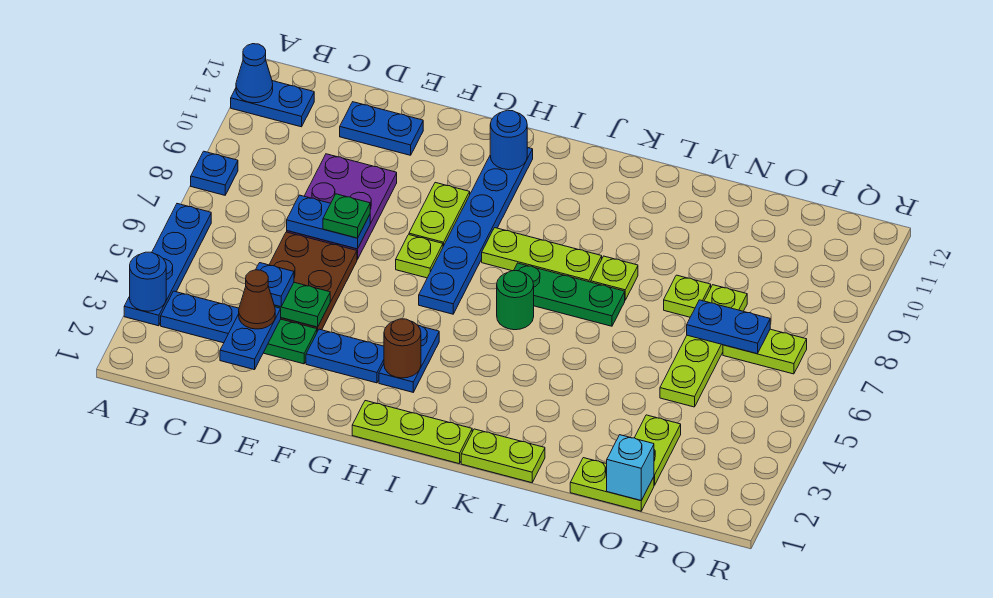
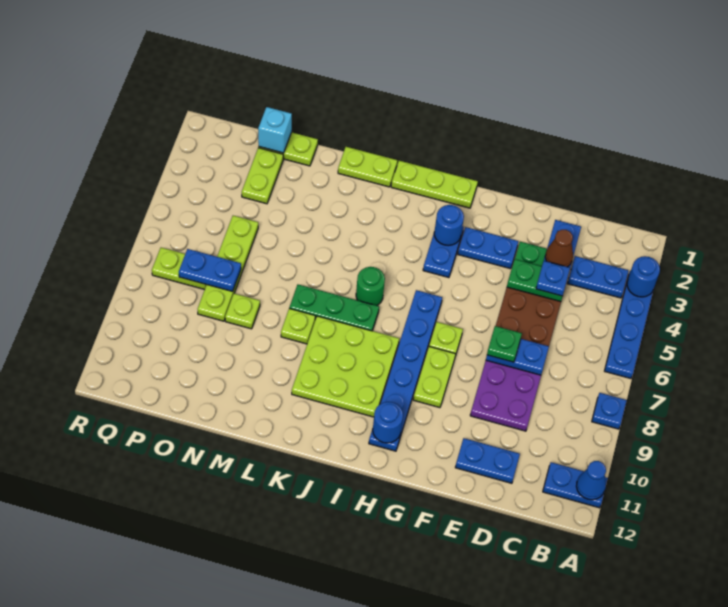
brown 1x1 round brick [384,319,421,378] -> blue 1x1 round brick [434,205,464,246]
lime 1x3 plate [482,228,602,282] -> lime 3x3 plate [292,316,399,417]

